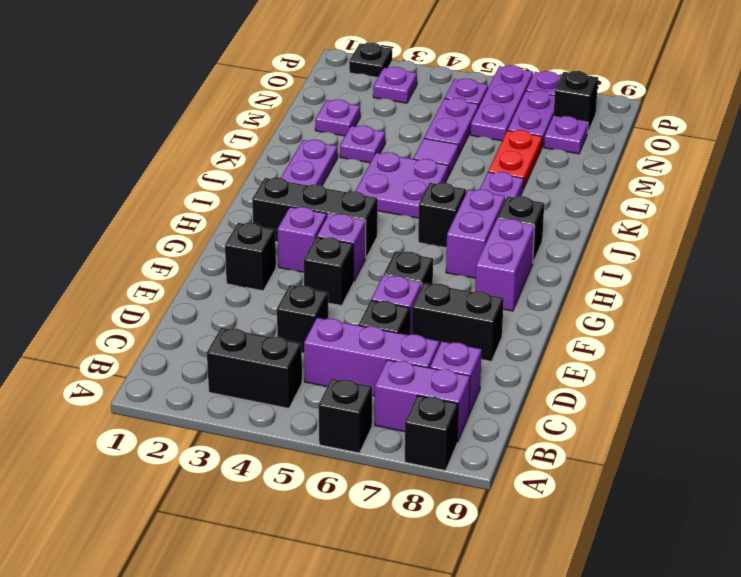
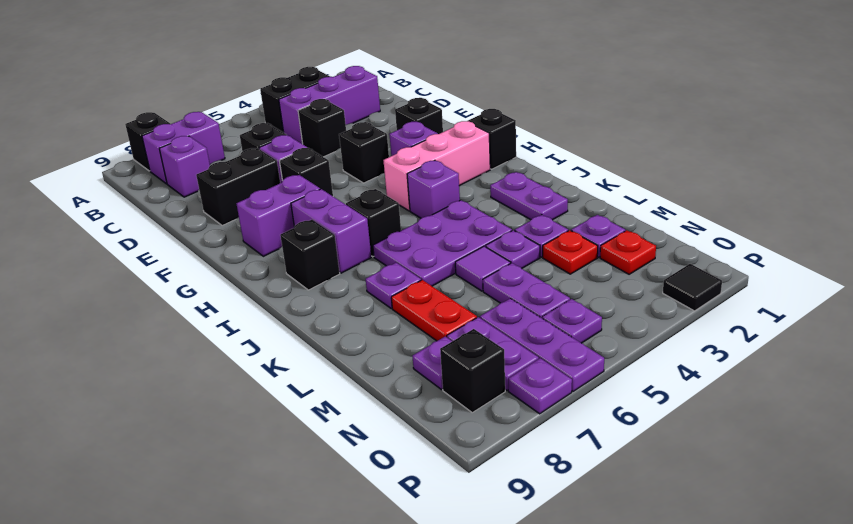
black 1x1 brick [319,379,372,453] -> black 1x1 brick moved to [468,109,516,169]
purple 1x3 brick [304,318,439,396] -> purple 1x3 brick moved to [279,66,380,144]
purple 1x1 brick [317,214,366,281] -> purple 1x1 brick moved to [407,161,460,218]
purple 1x2 brick [475,219,535,311] -> purple 1x2 brick turned to [236,175,320,256]
black 1x3 brick [252,178,378,257] -> pink 1x3 brick [383,121,490,211]
purple 2x2 plate [356,152,448,218] -> purple 2x3 plate [373,200,512,286]
none -> red 1x1 plate [543,230,598,274]
none -> red 1x1 plate [600,230,656,274]
purple 1x1 plate [373,67,417,103] -> purple 1x1 plate moved to [486,230,540,268]
black 1x1 plate [349,43,392,78] -> black 1x1 tile [663,264,722,311]

